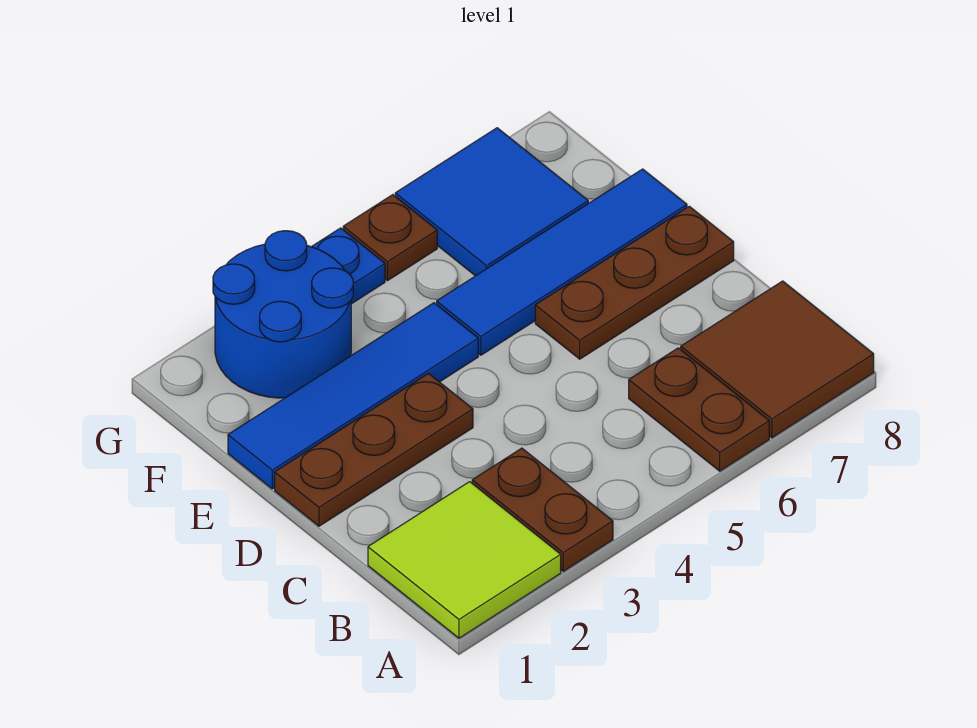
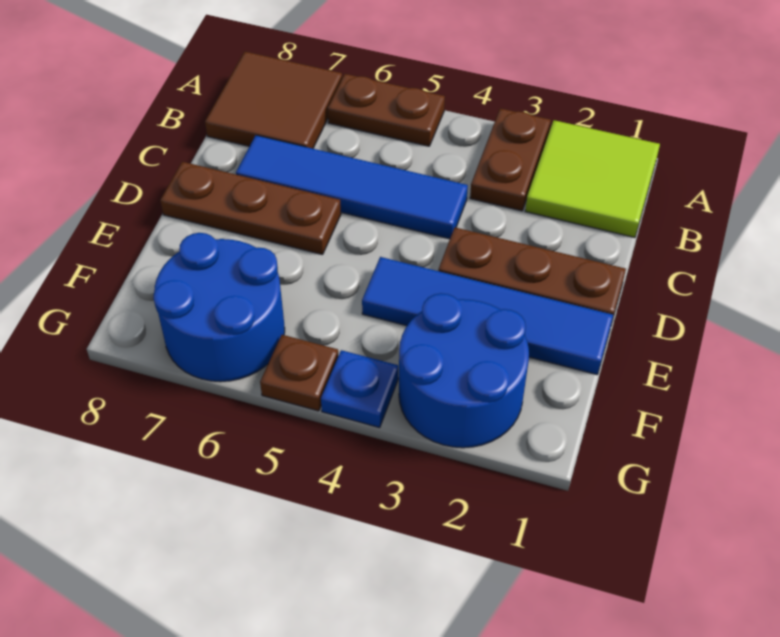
brown 1x2 plate [629,348,769,471] -> brown 1x2 plate turned to [328,74,445,146]
blue 1x4 tile [437,169,687,355] -> blue 1x4 tile moved to [236,135,468,239]
blue 2x2 tile [395,128,588,276] -> blue 2x2 round brick [153,233,285,382]

